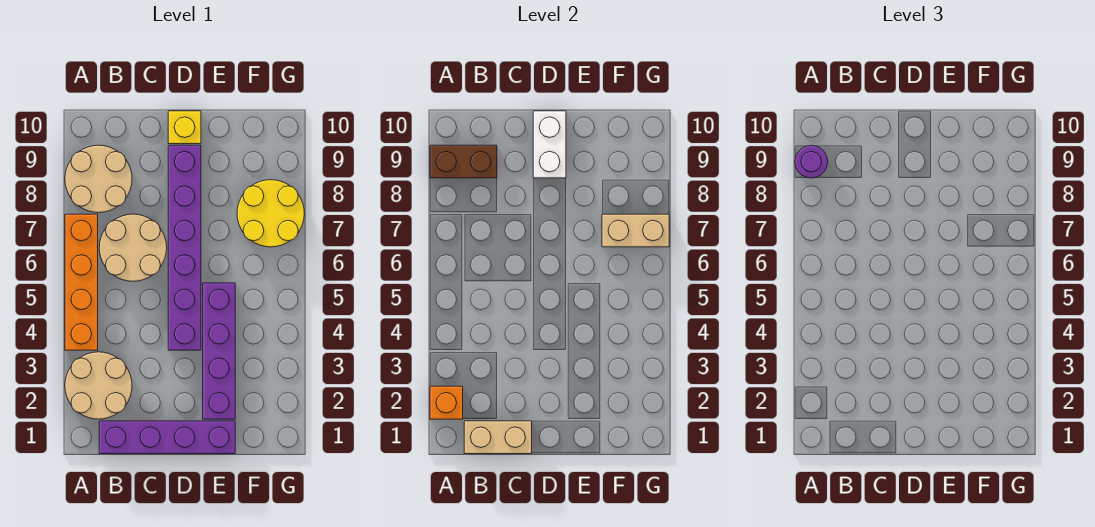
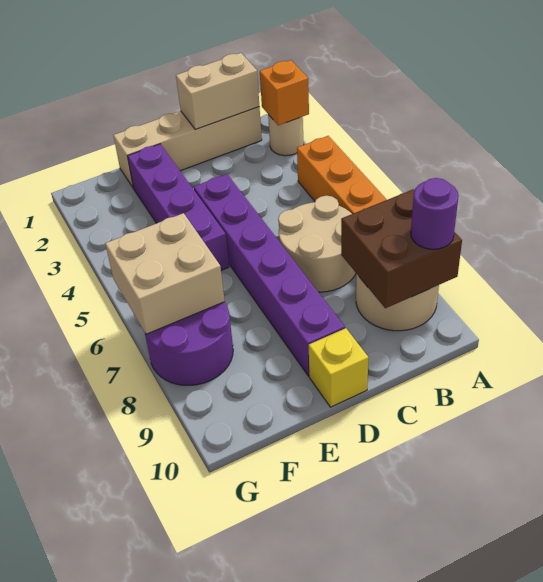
tan 2x2 round brick [65,352,132,419] -> tan 1x1 round brick [268,115,304,156]
brown 1x2 brick [430,145,497,178] -> brown 2x2 brick [341,189,462,308]
purple 1x4 brick [99,421,235,454] -> tan 1x4 brick [113,107,262,187]
white 1x2 brick [533,111,566,178] -> none
yellow 2x2 round brick [237,180,304,247] -> purple 2x2 round brick [145,302,233,385]
tan 1x2 brick [602,214,669,247] -> tan 2x2 brick [105,213,225,334]

